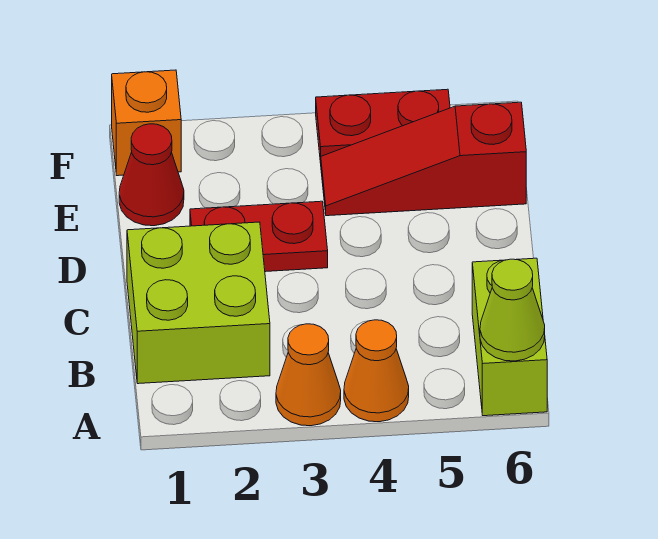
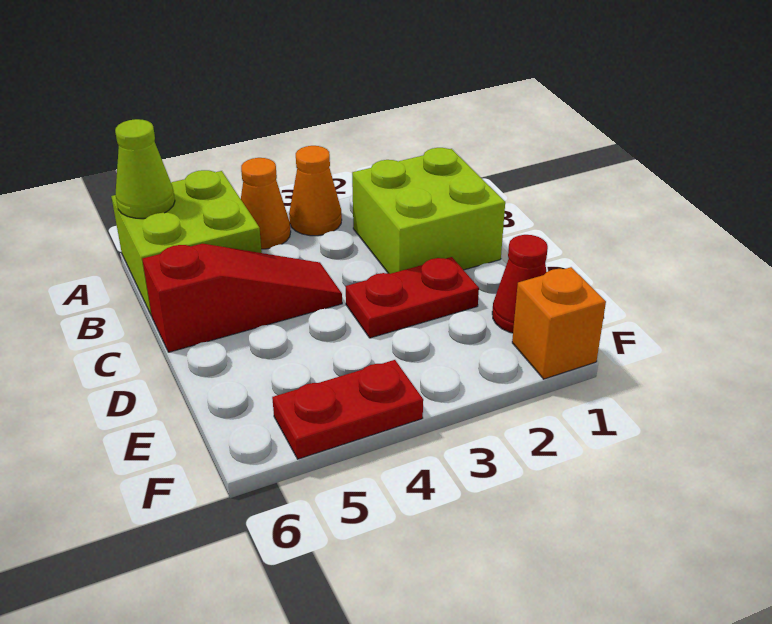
lime 1x2 brick [472,258,547,416] -> lime 2x2 brick [111,170,262,316]
red 1x3 slope [321,102,526,216] -> red 1x3 slope moved to [142,244,342,352]

